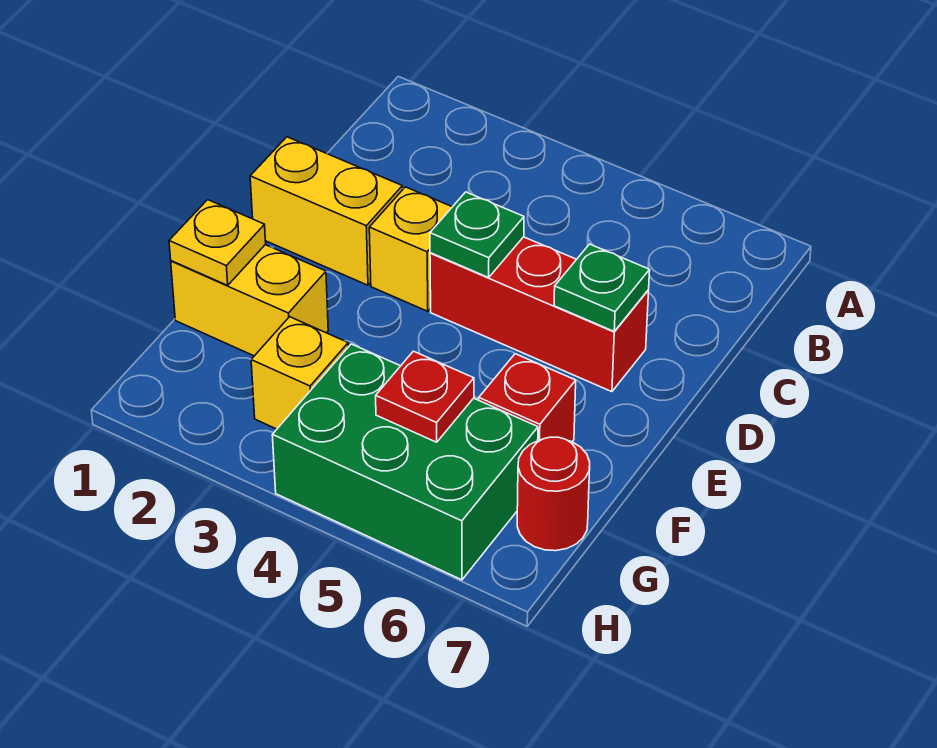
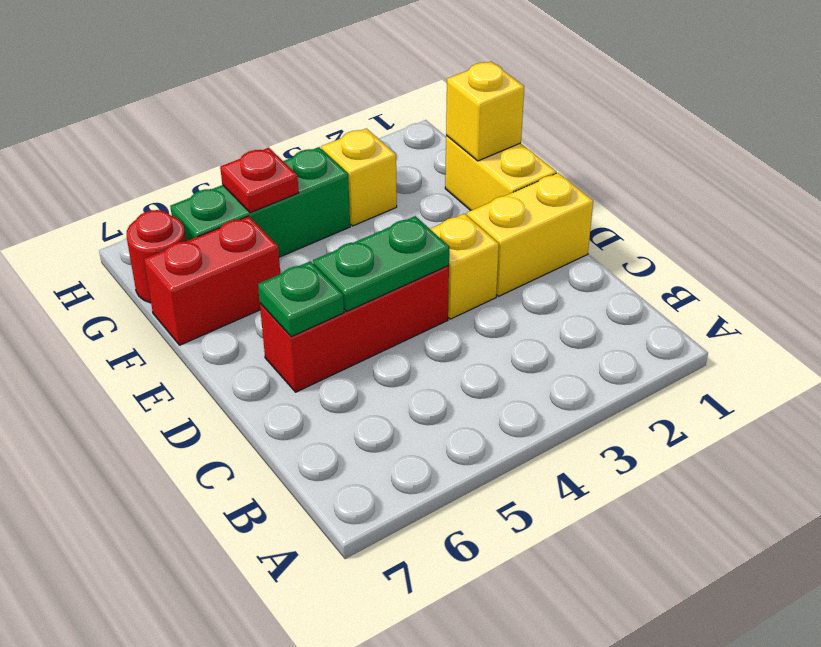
green 1x1 plate [430,192,524,278] -> green 1x2 plate [313,216,449,311]
yellow 1x2 brick [171,245,328,356] -> yellow 1x2 brick turned to [445,135,556,211]
yellow 1x1 plate [169,200,266,285] -> yellow 1x1 brick [446,62,524,161]
red 1x1 brick [479,354,576,442] -> red 1x2 brick [144,216,280,345]
green 2x3 brick [272,344,538,580] -> green 1x3 brick [170,147,350,257]

